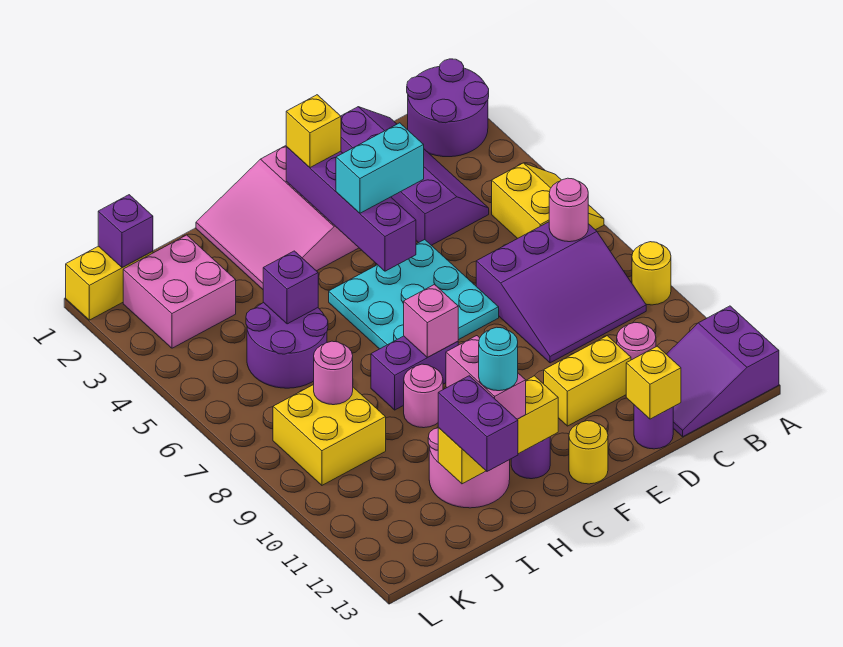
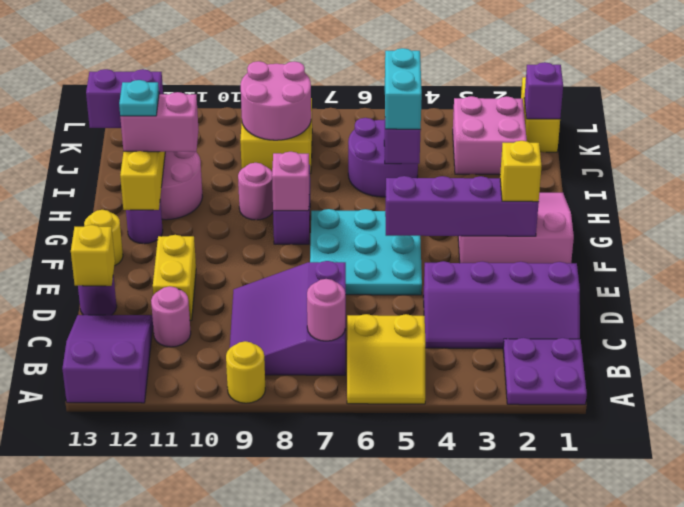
purple 2x2 round brick [407,59,489,157] -> purple 2x2 plate [503,338,587,405]
cyan 1x2 brick [336,123,424,213] -> cyan 1x2 brick moved to [385,48,422,129]
cyan 1x1 round brick [479,327,518,391] -> cyan 1x1 plate [119,80,159,116]
pink 1x1 round brick [314,341,353,405] -> pink 2x2 round brick [241,61,311,140]

